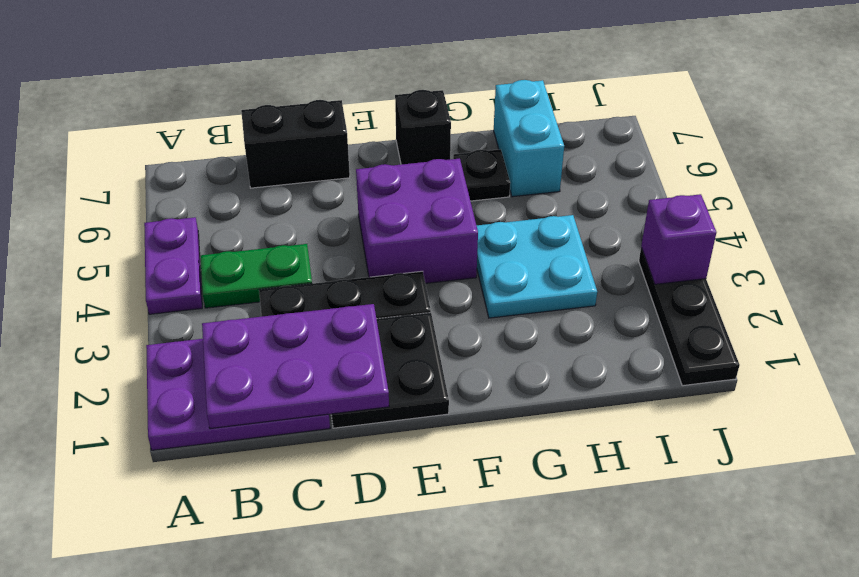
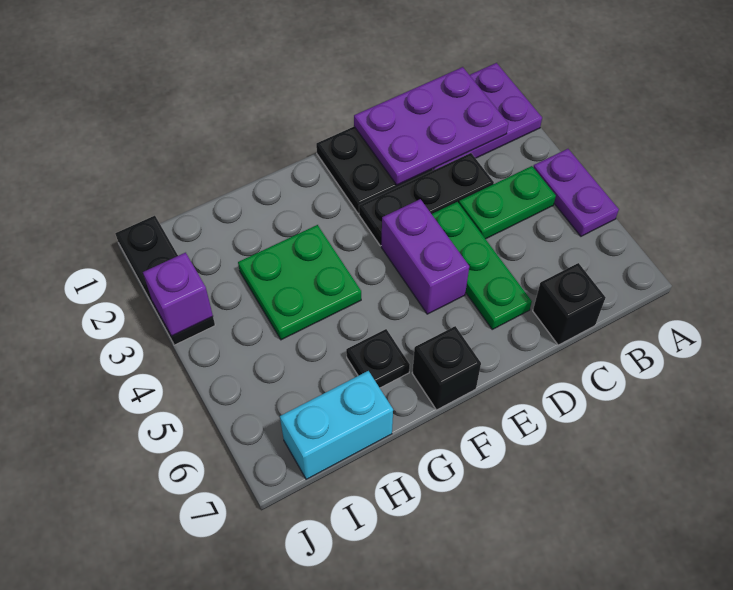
black 1x2 brick [241,100,350,188] -> black 1x1 brick [533,263,606,345]
none -> green 1x3 plate [432,202,532,329]
purple 2x2 brick [356,159,478,283] -> purple 1x2 brick [381,199,469,314]
cyan 2x2 plate [477,215,597,318] -> green 2x2 plate [238,225,361,340]
cyan 1x2 brick [494,80,564,197] -> cyan 1x2 brick turned to [280,371,393,479]

